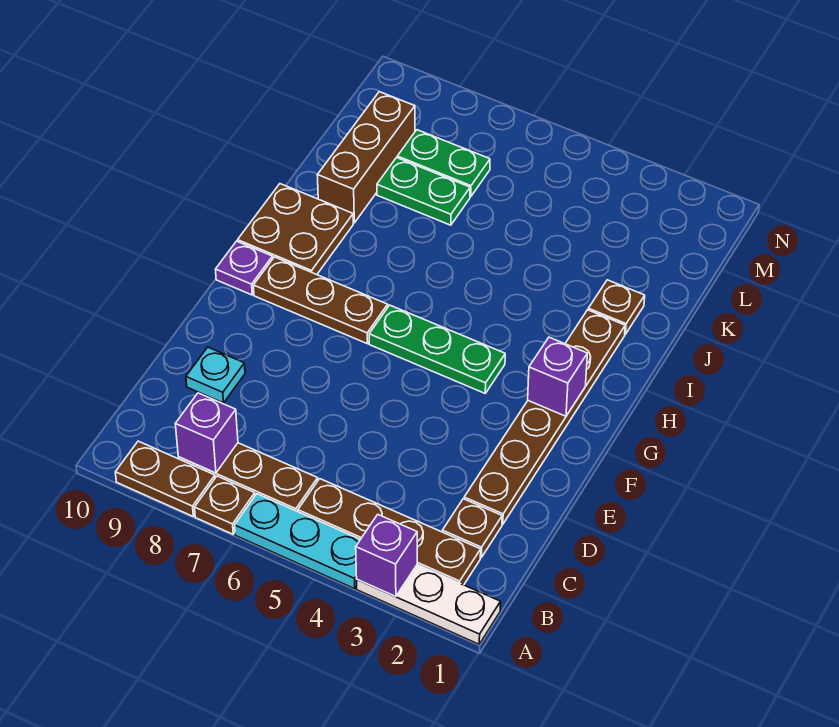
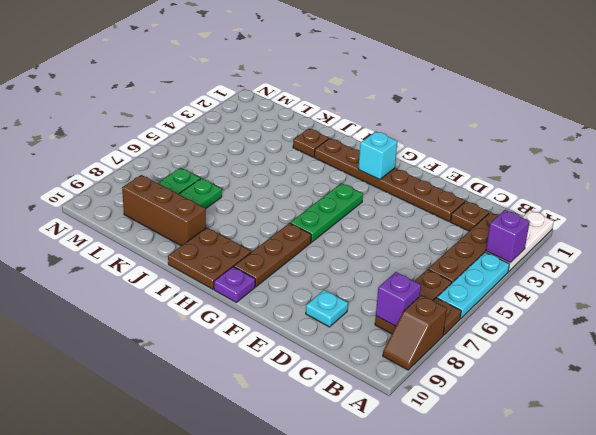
brown 1x2 plate [115,441,215,516] -> brown 1x2 slope [383,295,447,370]
purple 1x1 brick [528,337,587,416] -> cyan 1x1 brick [358,131,397,180]

